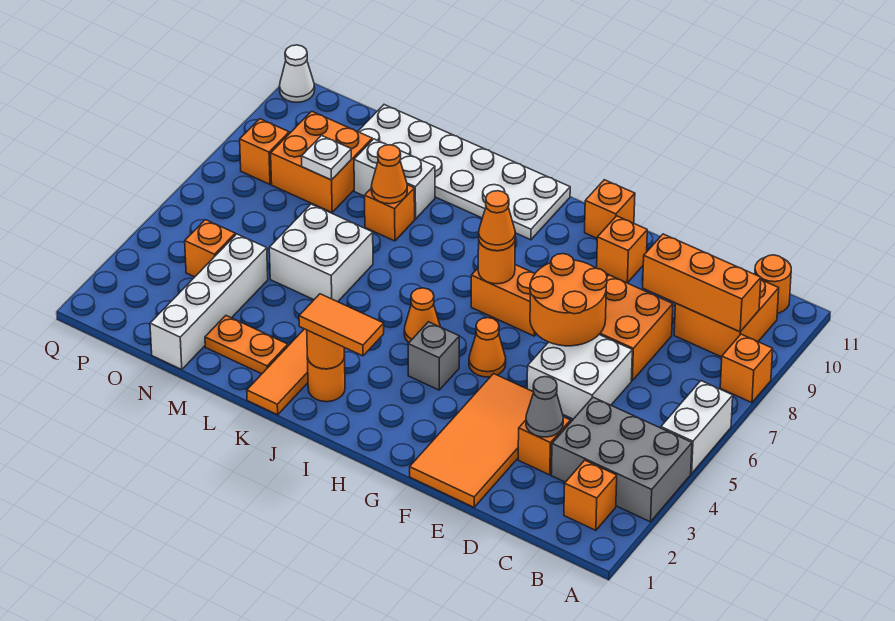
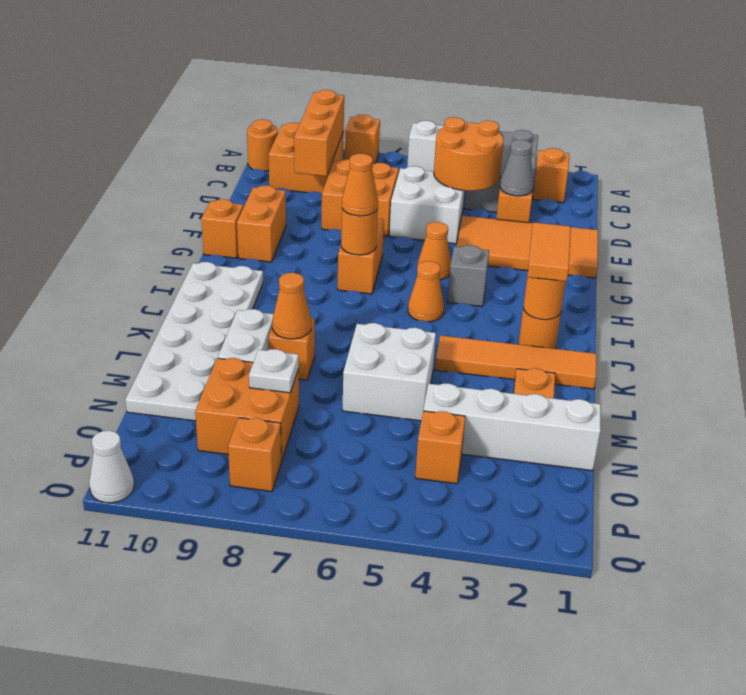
orange 2x2 round brick [530,254,607,346] -> orange 2x2 round brick moved to [434,117,504,191]
orange 1x1 brick [597,216,647,283] -> orange 1x2 brick [237,186,286,262]

